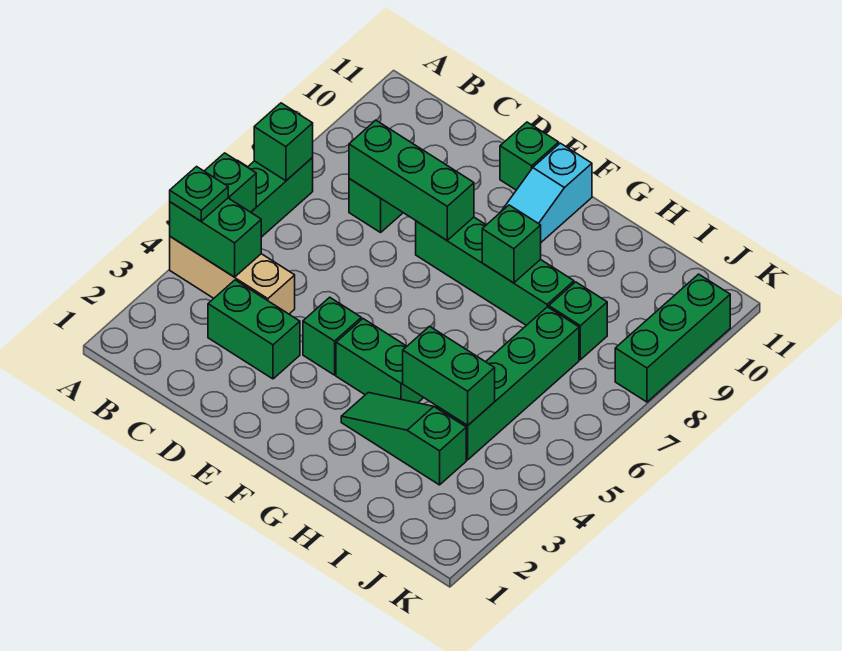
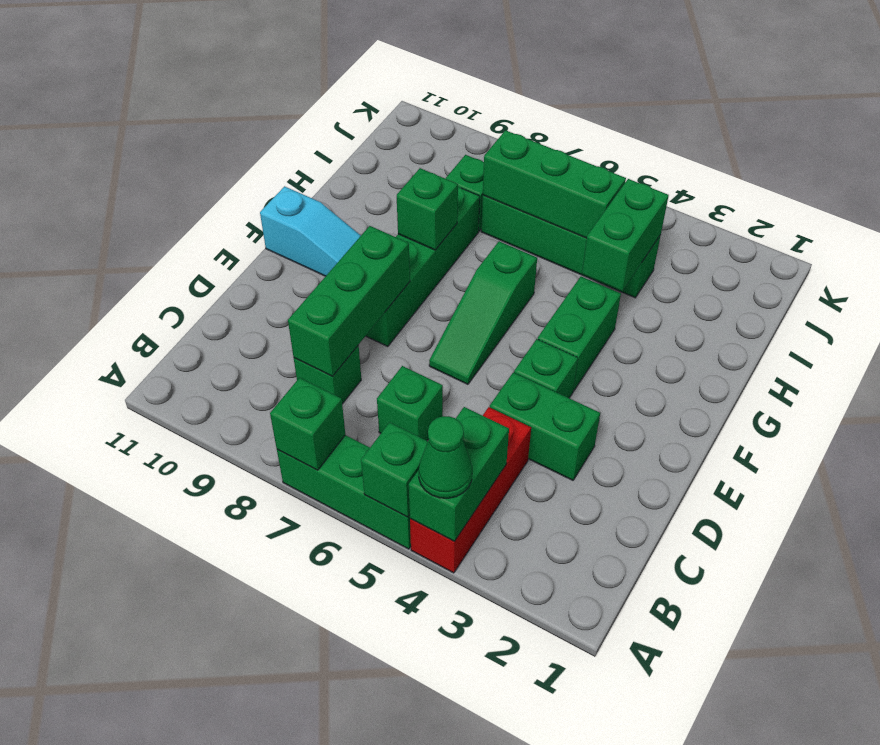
tan 1x3 brick [170,237,295,314] -> red 1x3 brick [410,407,531,573]
green 1x1 plate [170,167,228,221] -> green 1x1 cone [419,416,472,498]
green 1x2 brick [208,280,300,379] -> green 1x2 brick turned to [490,372,600,480]
green 1x1 brick [500,122,559,190] -> green 1x1 brick moved to [377,366,443,441]
green 1x3 slope [341,393,466,485] -> green 1x3 slope moved to [429,241,537,384]
green 1x3 brick [615,274,730,402] -> green 1x3 brick moved to [483,130,626,238]

